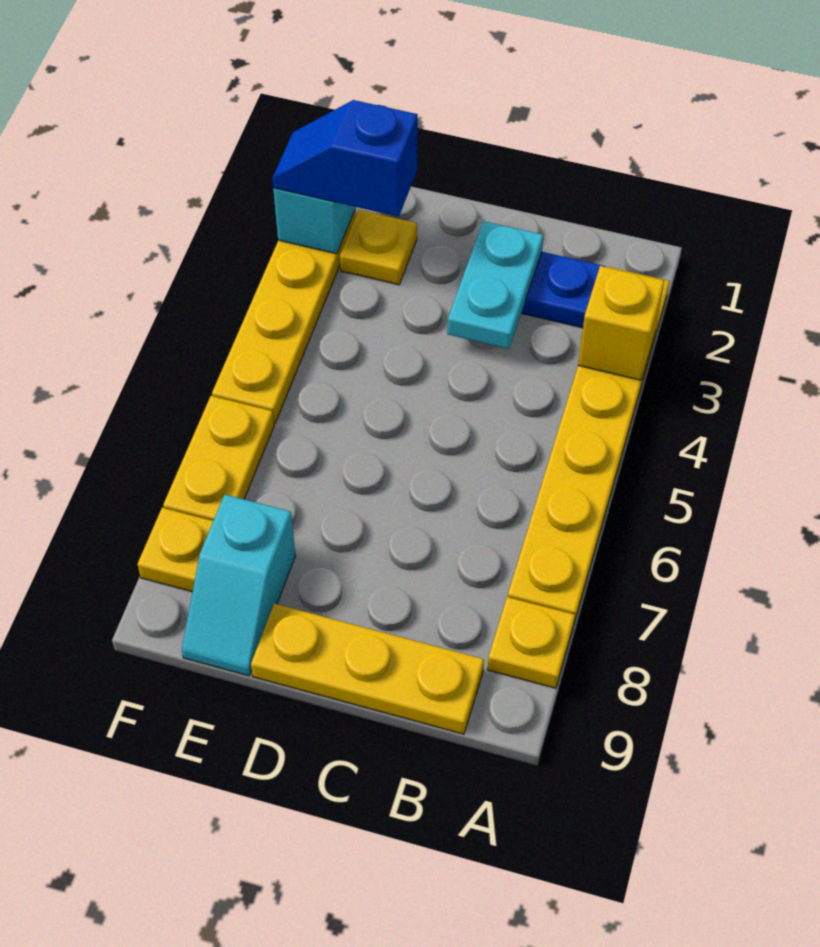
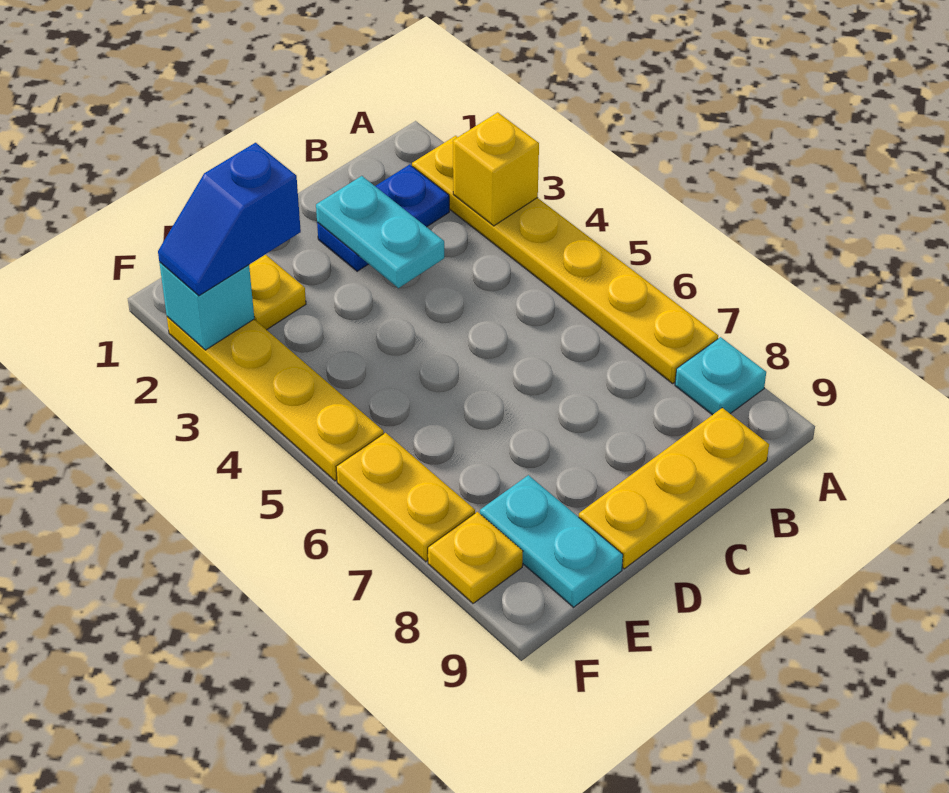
yellow 1x1 plate [488,597,575,688] -> cyan 1x1 plate [675,337,766,415]
cyan 1x2 slope [182,495,296,676] -> cyan 1x2 plate [480,475,623,607]

